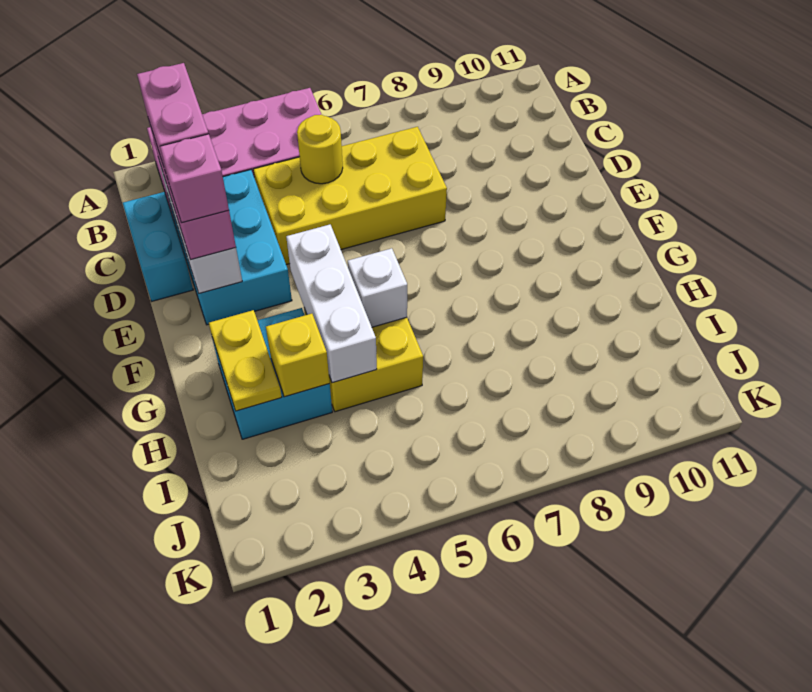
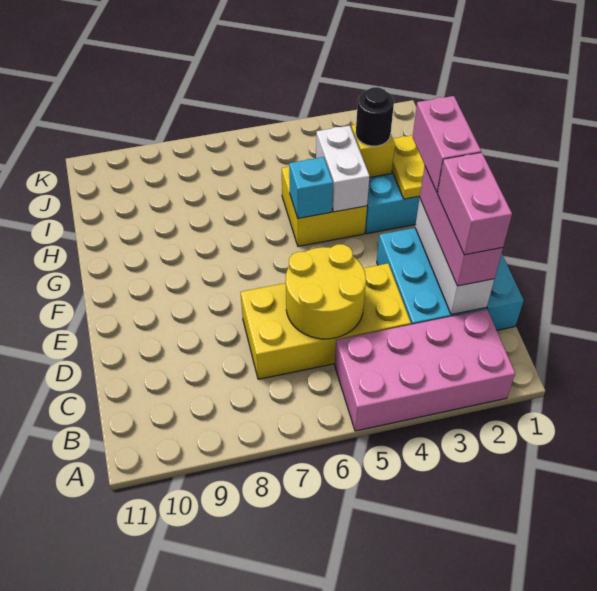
yellow 1x1 round brick [297,115,343,184] -> yellow 2x2 round brick [286,244,366,339]
pink 1x1 brick [160,134,229,223] -> pink 1x2 brick [413,96,481,192]
white 1x3 brick [286,225,377,383] -> white 1x2 brick [316,126,370,212]
white 1x1 brick [348,248,407,327] -> cyan 1x1 brick [289,157,333,218]
none -> black 1x1 round brick [356,87,394,146]

